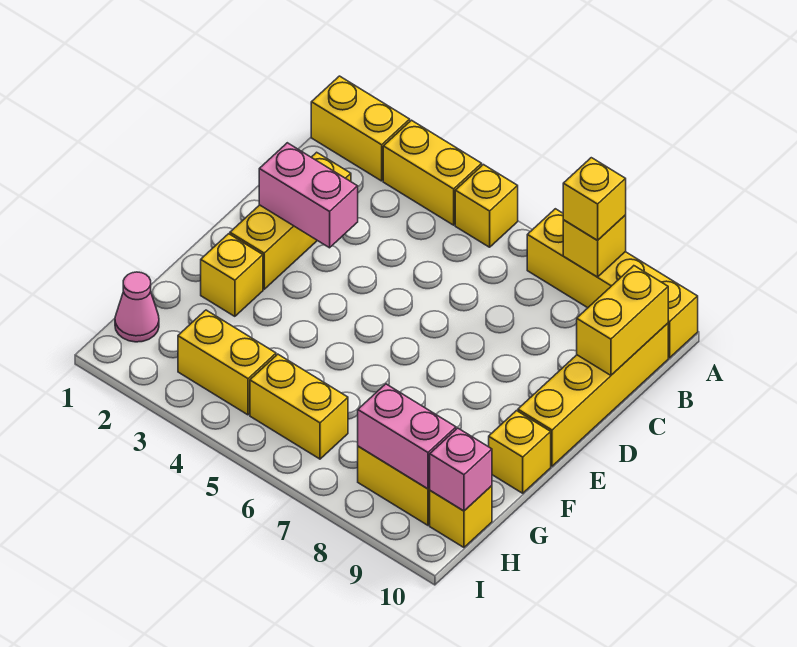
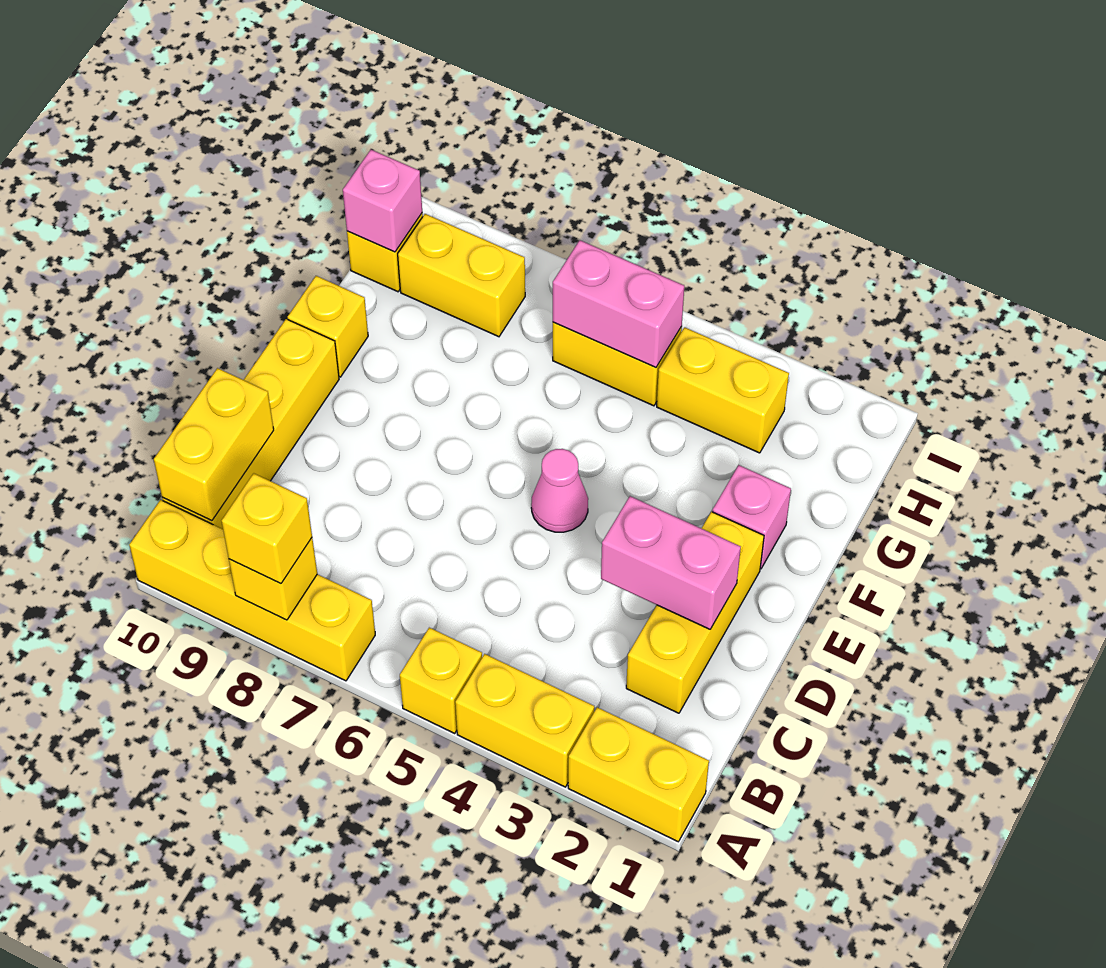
yellow 1x1 brick [201,234,263,316] -> pink 1x1 brick [712,465,791,569]
pink 1x1 cone [115,272,159,342] -> pink 1x1 cone moved to [531,449,588,532]
pink 1x2 brick [358,384,456,489] -> pink 1x2 brick moved to [553,240,684,368]

